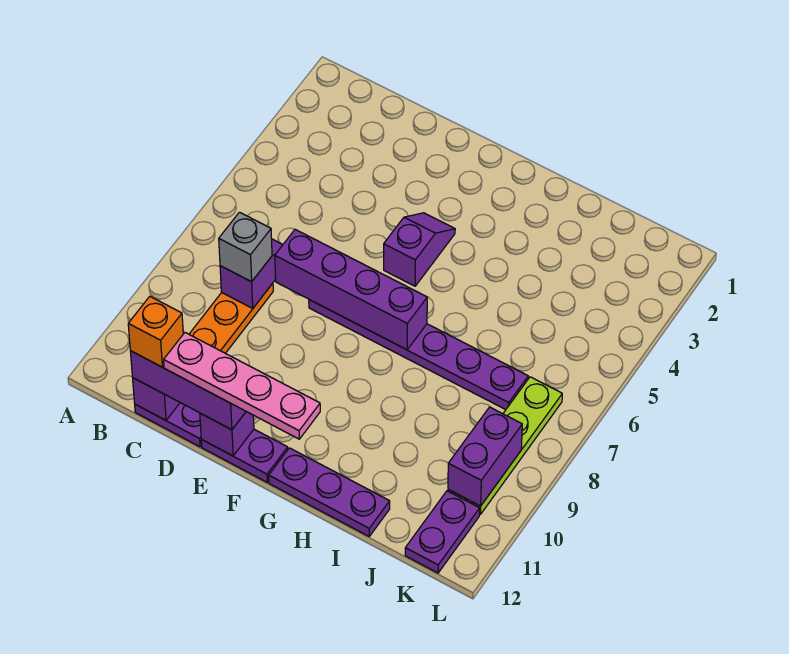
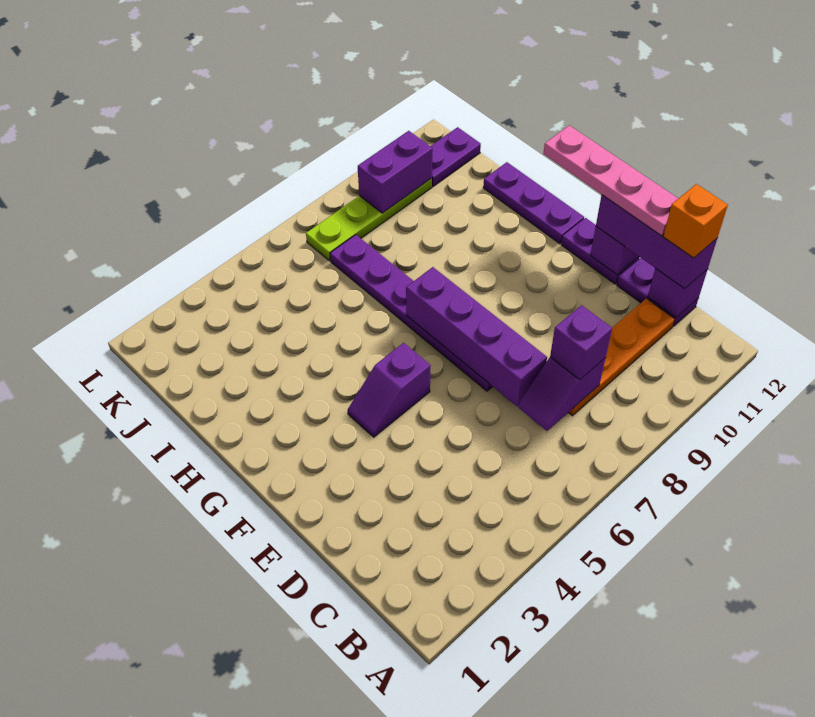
grey 1x1 brick [219,212,272,282] -> purple 1x1 brick [550,305,612,380]

